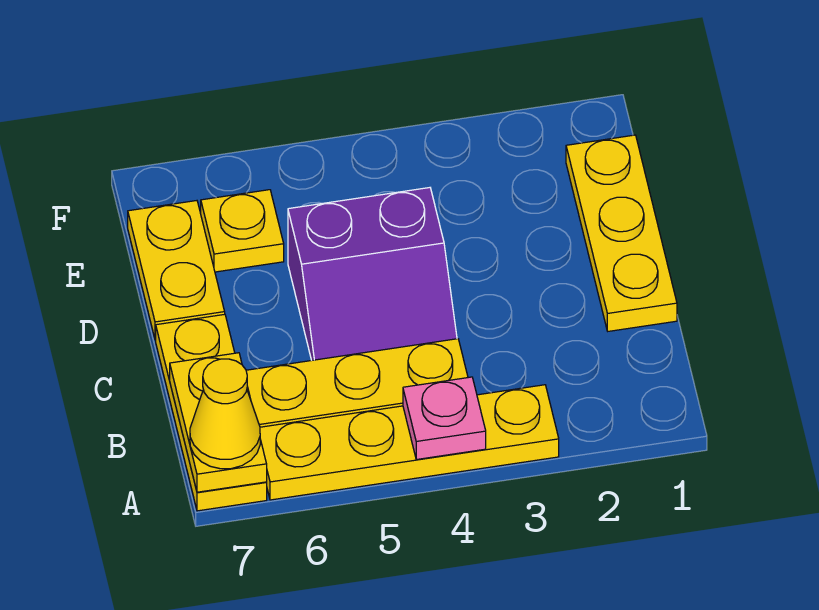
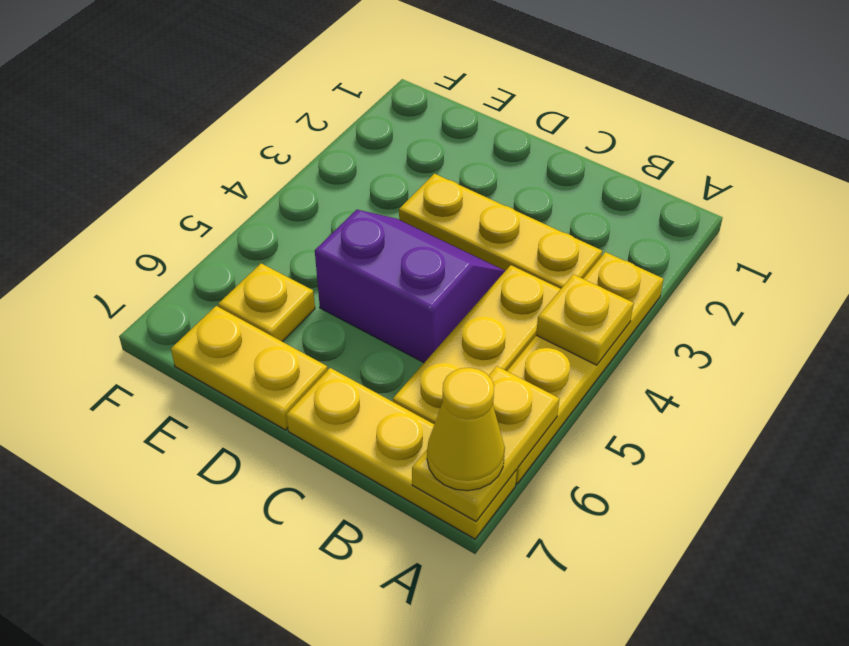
pink 1x1 plate [403,377,486,460] -> yellow 1x1 plate [536,274,634,365]
yellow 1x2 plate [170,353,267,492] -> yellow 1x2 plate turned to [412,366,559,521]
yellow 1x3 plate [566,135,677,331] -> yellow 1x3 plate moved to [399,174,602,289]
purple 2x2 slope [288,188,457,360] -> purple 2x2 slope turned to [315,210,505,363]

